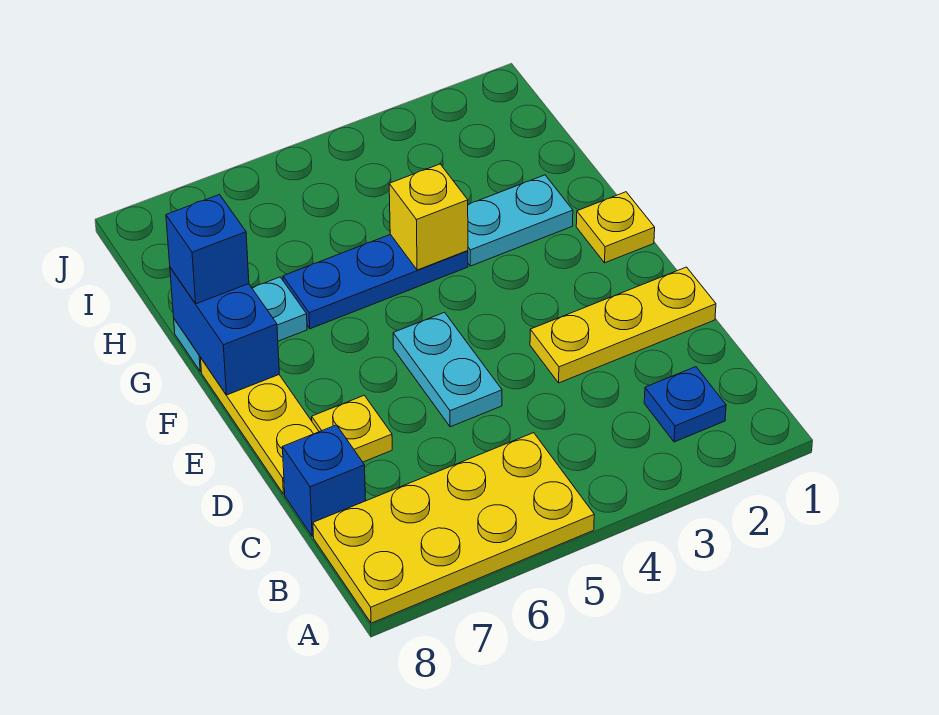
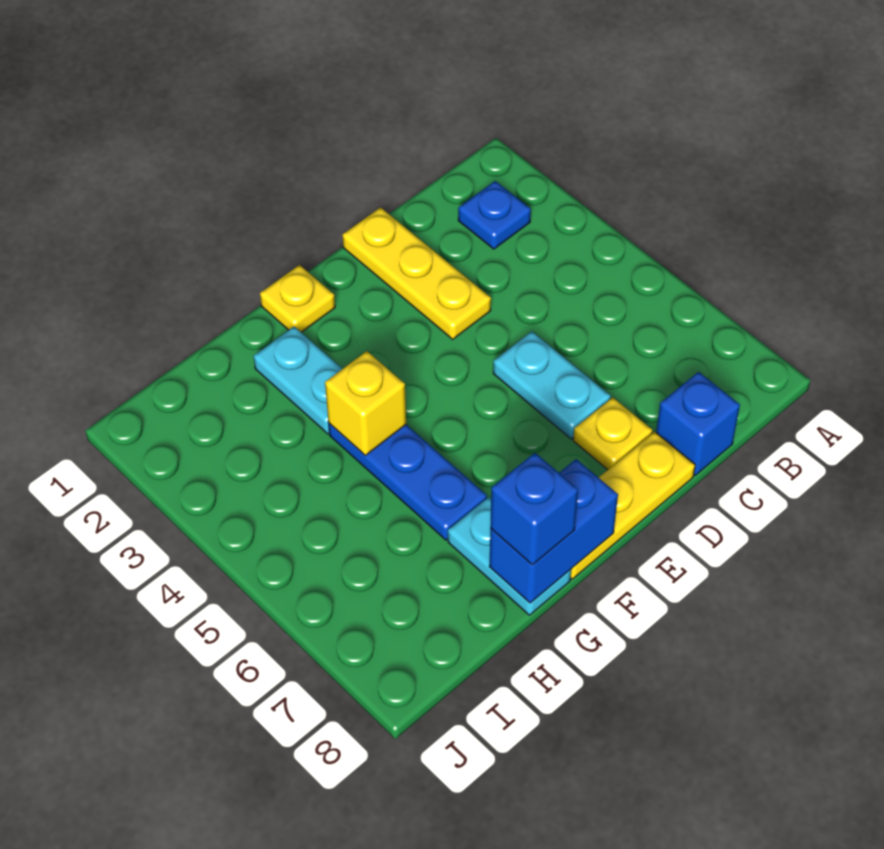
yellow 2x4 plate [313,433,594,623] -> none
cyan 1x2 plate [393,312,502,427] -> cyan 1x2 plate turned to [493,331,611,439]

